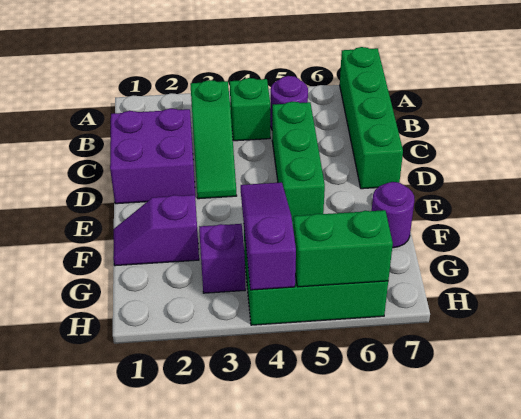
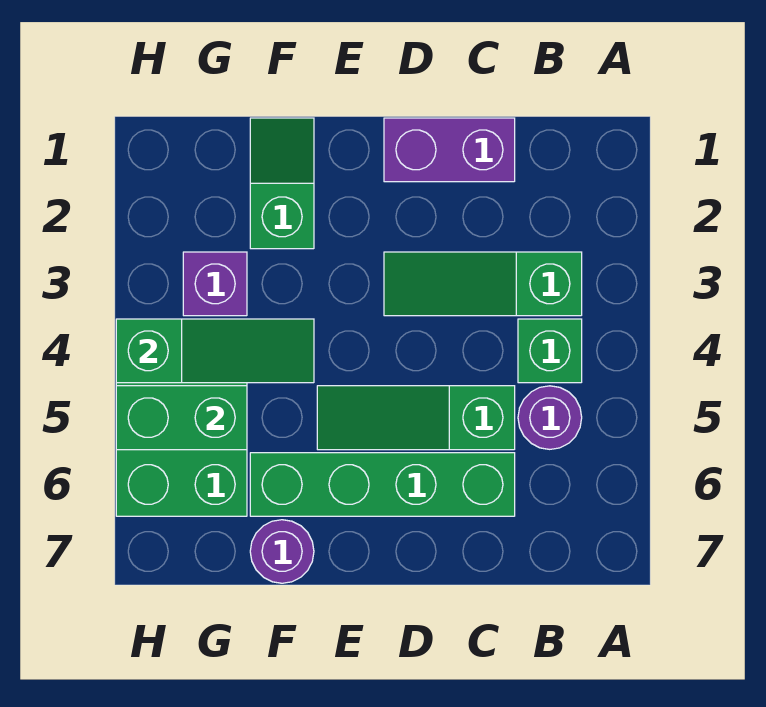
green 1x4 brick [340,47,403,189] -> green 1x4 brick moved to [250,453,515,516]
purple 2x2 brick [110,108,195,204] -> purple 1x2 brick [384,118,515,182]
green 1x3 brick [272,102,325,221] -> green 1x3 slope [317,386,515,450]
purple 1x2 slope [113,195,199,266] -> green 1x2 slope [250,118,314,249]
purple 1x3 slope [241,182,296,290] -> green 1x3 slope [116,319,314,383]
green 1x2 brick [293,210,393,287] -> green 1x2 brick turned to [116,386,247,450]

